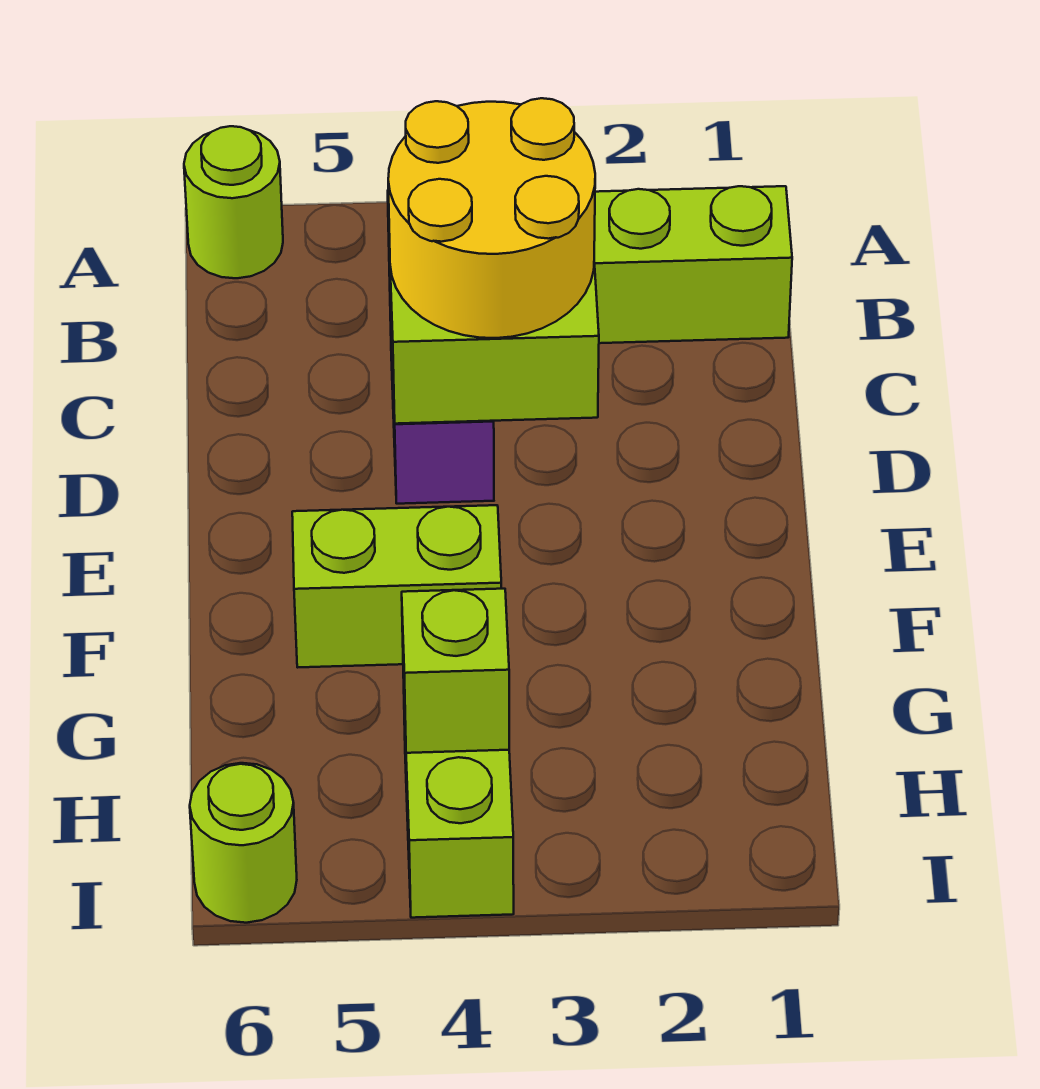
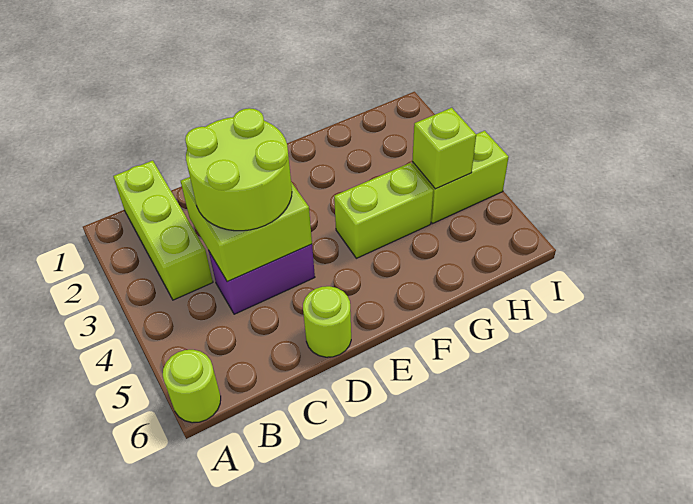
yellow 2x2 round brick [388,98,595,338] -> lime 2x2 round brick [185,108,292,231]
lime 1x2 brick [292,505,501,667] -> lime 1x2 brick turned to [334,163,433,258]
lime 1x1 round brick [190,763,297,923] -> lime 1x1 round brick moved to [303,286,351,357]

